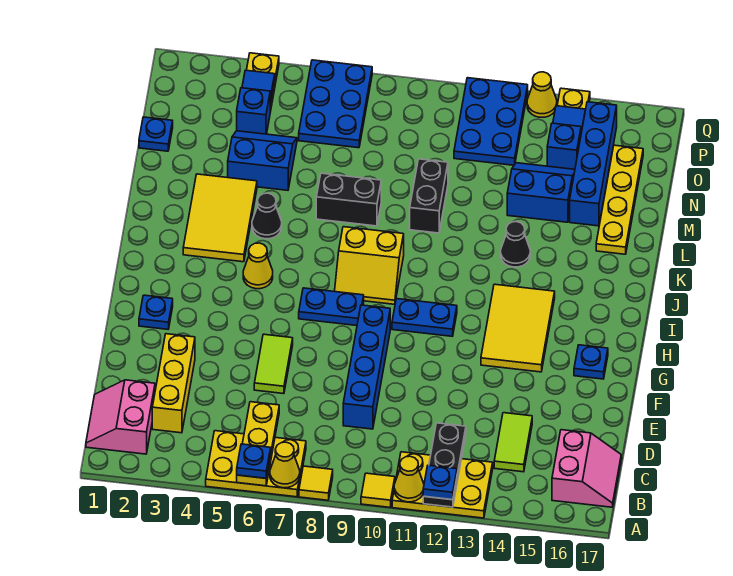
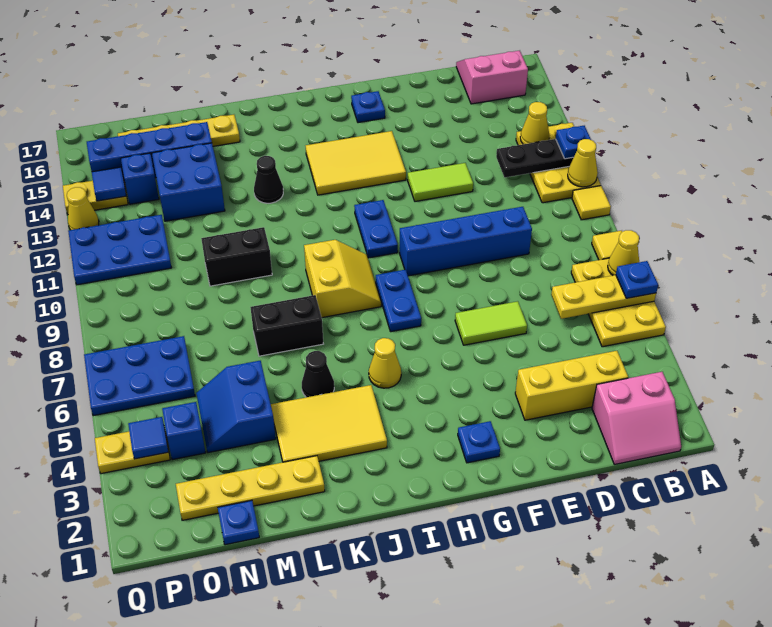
none -> yellow 1x1 cone [520,102,549,144]
lime 1x2 tile [494,413,532,472] -> lime 1x2 tile moved to [408,163,473,201]
none -> yellow 1x4 plate [176,456,325,520]
black 1x2 brick [316,173,381,226] -> black 1x2 brick turned to [250,295,323,356]
blue 2x2 slope [507,163,575,222] -> blue 2x2 brick [152,143,225,221]

